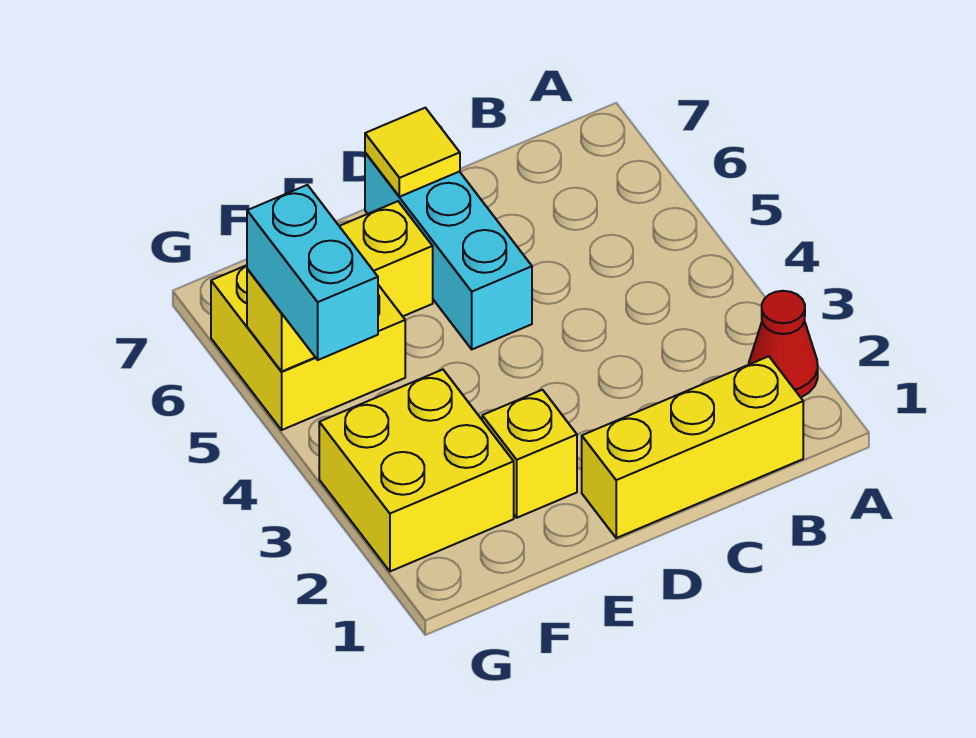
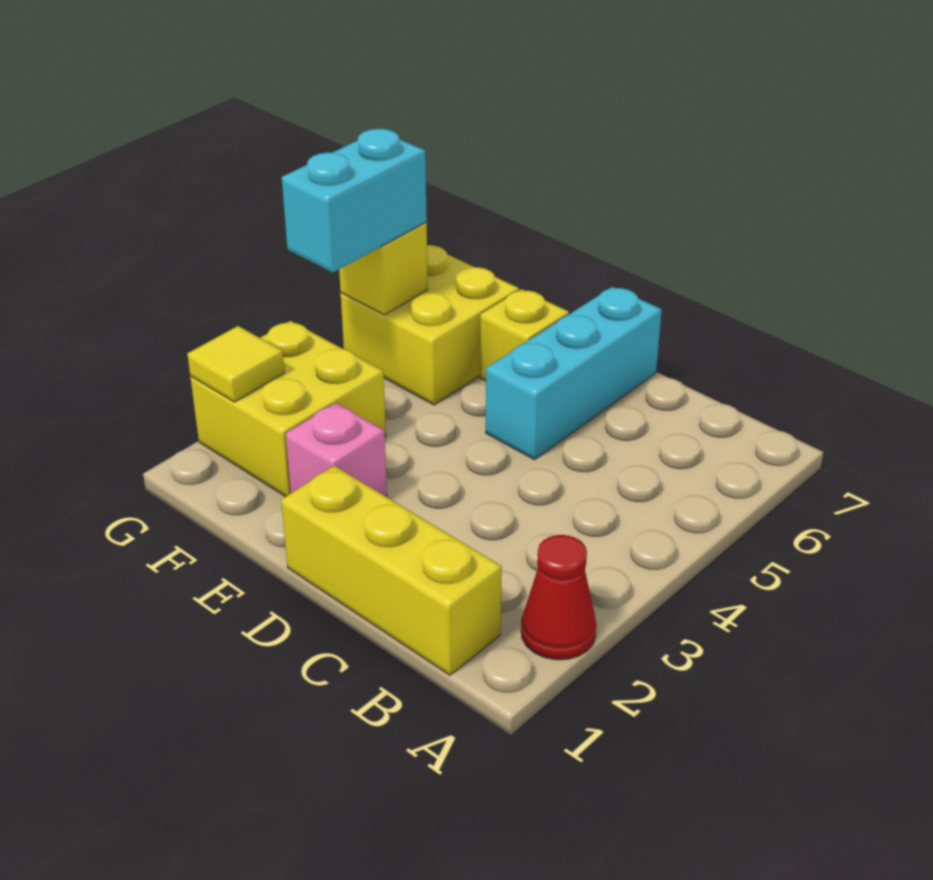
yellow 1x1 tile [365,108,460,197] -> yellow 1x1 tile moved to [187,326,285,402]
yellow 1x1 brick [482,390,577,518] -> pink 1x1 brick [286,403,387,497]

